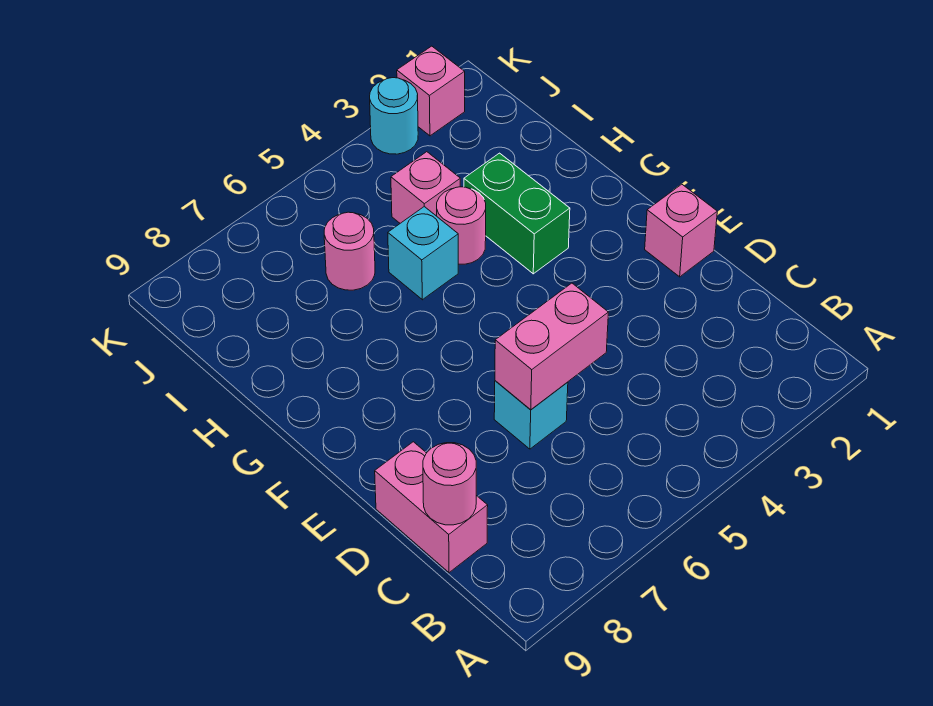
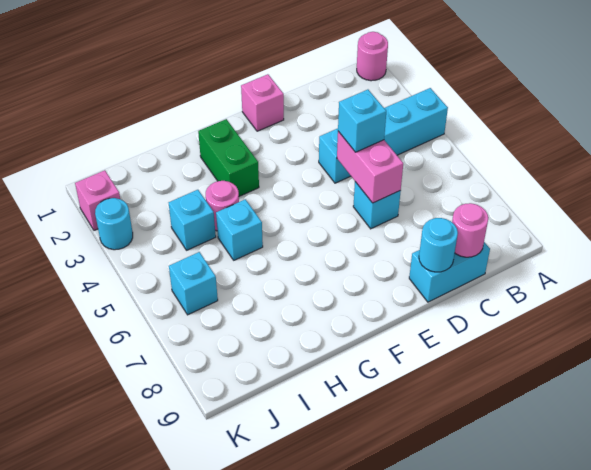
none -> cyan 1x4 brick [319,88,448,183]
pink 1x2 brick [375,442,488,573] -> cyan 1x2 brick [409,242,490,302]
none -> cyan 1x1 brick [338,90,386,152]
none -> cyan 1x1 round brick [419,218,458,272]
green 1x2 brick [464,153,570,274] -> green 1x2 brick turned to [198,119,259,196]
pink 1x1 brick [391,152,460,223] -> cyan 1x1 brick [169,190,216,250]
pink 1x1 round brick [324,212,375,290] -> pink 1x1 round brick moved to [357,32,388,81]
none -> cyan 1x1 brick [169,252,218,315]

